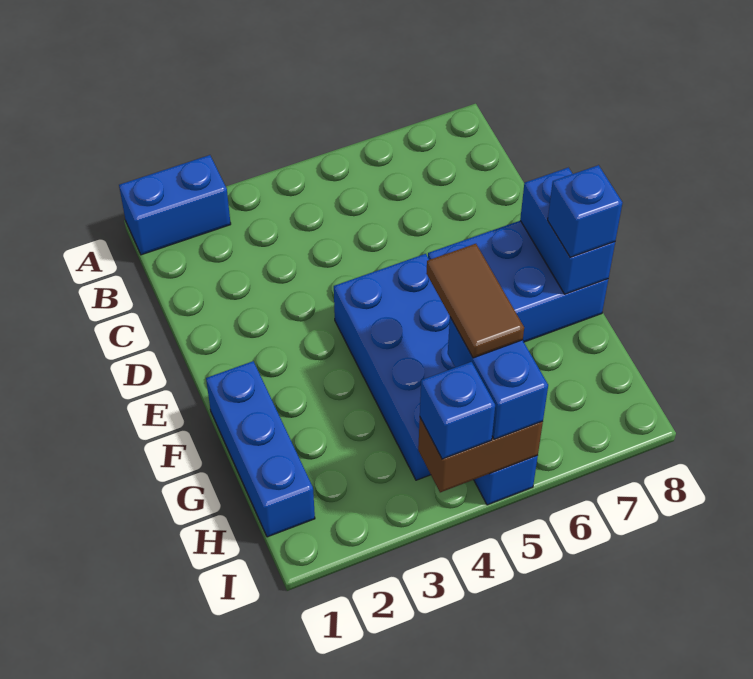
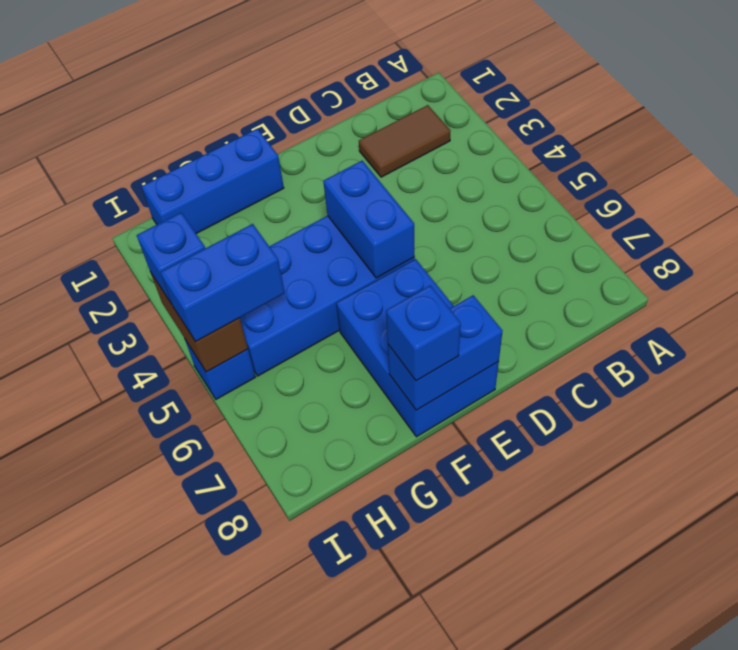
blue 1x2 brick [119,155,231,255] -> blue 1x2 brick moved to [323,161,415,278]
brown 1x2 tile [426,244,524,358] -> brown 1x2 tile moved to [359,105,451,177]

